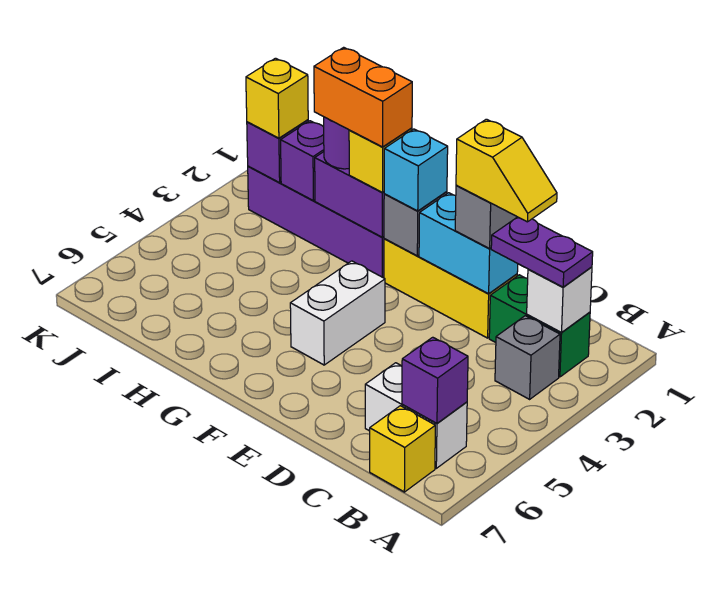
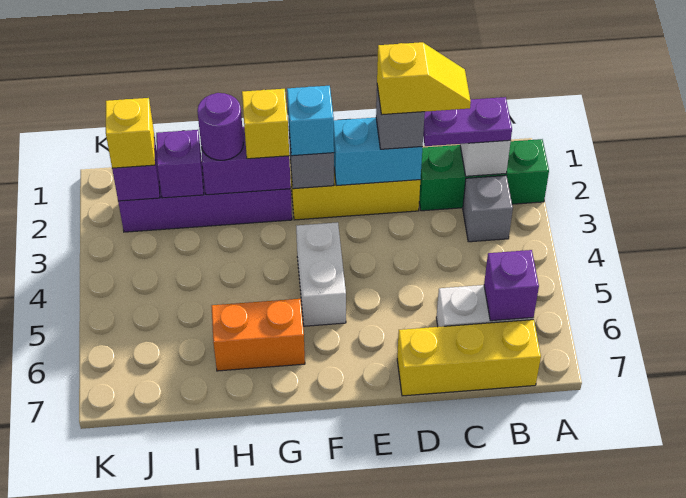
green 1x2 brick [489,275,590,377] -> green 1x3 brick [419,139,549,211]
yellow 1x1 brick [370,406,435,492] -> yellow 1x3 brick [397,320,541,396]
orange 1x2 brick [314,47,412,147] -> orange 1x2 brick moved to [212,299,305,371]

